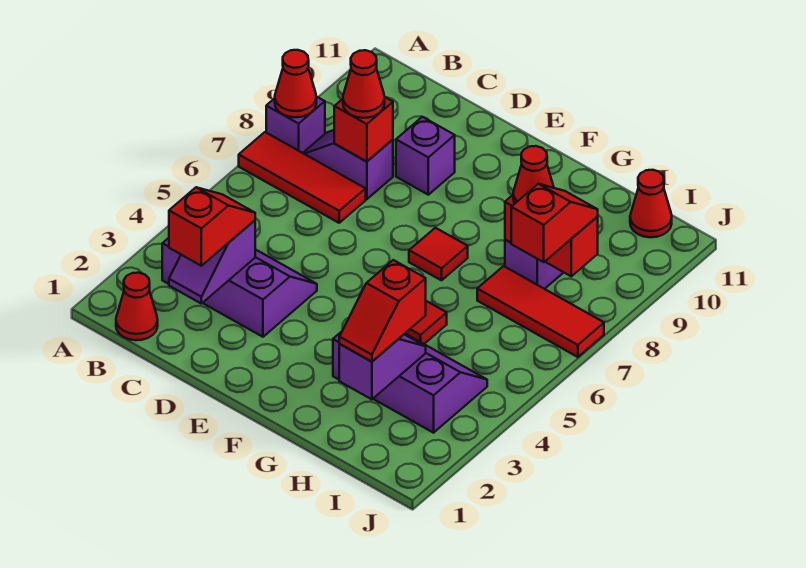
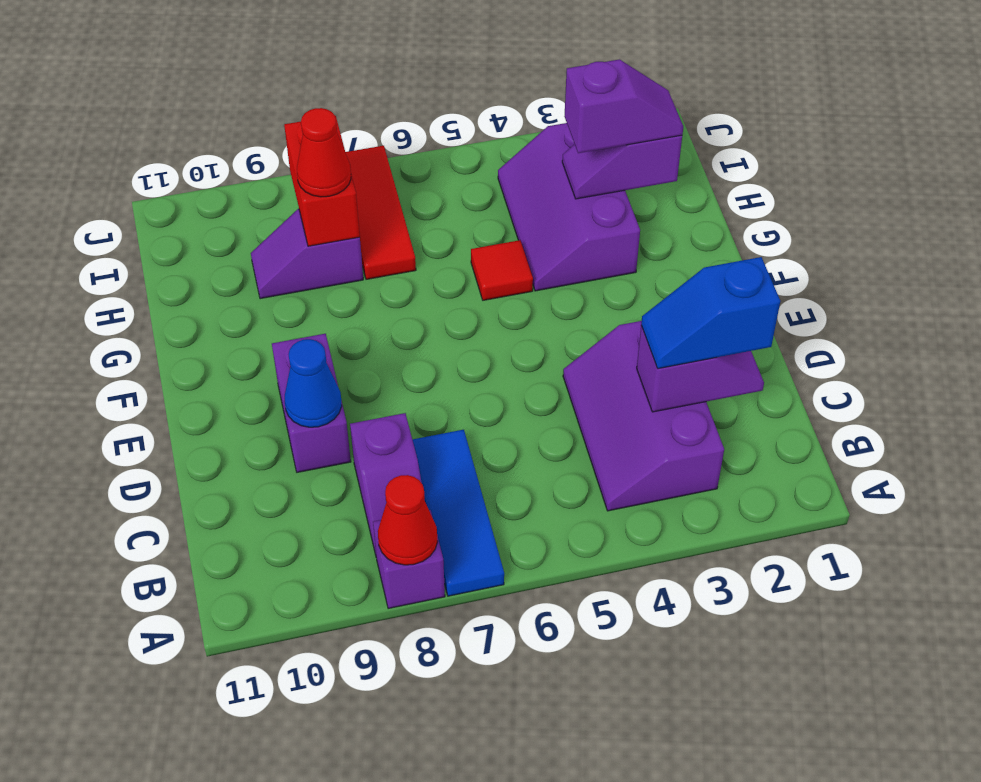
red 1x3 tile [239,132,366,223] -> blue 1x3 tile [412,430,504,596]
red 1x1 cone [116,273,158,340] -> none
red 1x2 slope [169,187,255,266] -> blue 1x2 slope [641,257,780,369]
red 1x1 brick [334,97,393,161] -> none
red 1x1 cone [343,50,385,118] -> none
purple 1x1 brick [396,117,455,195] -> purple 1x2 brick [272,334,351,472]
none -> blue 1x1 cone [285,339,342,427]
red 1x1 tile [409,228,468,280] -> none
red 1x2 slope [339,260,426,362] -> purple 1x2 slope [564,59,683,153]
red 1x2 slope [511,184,598,262] -> none
red 1x1 cone [630,170,672,237] -> none

